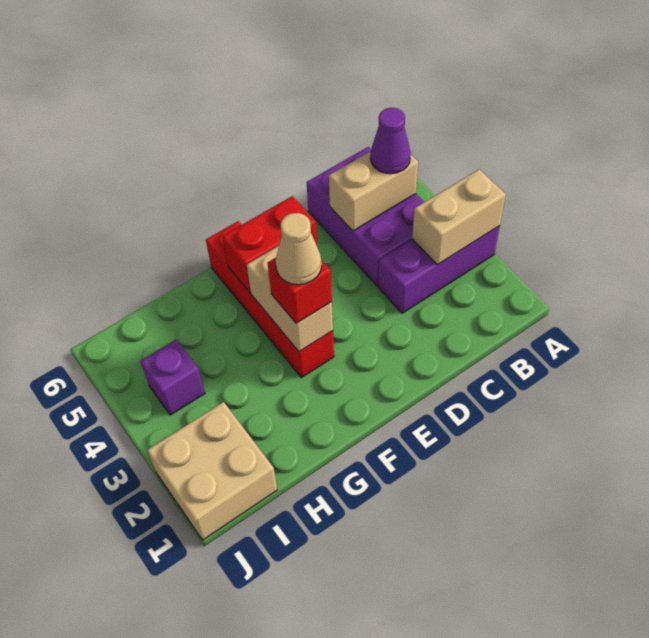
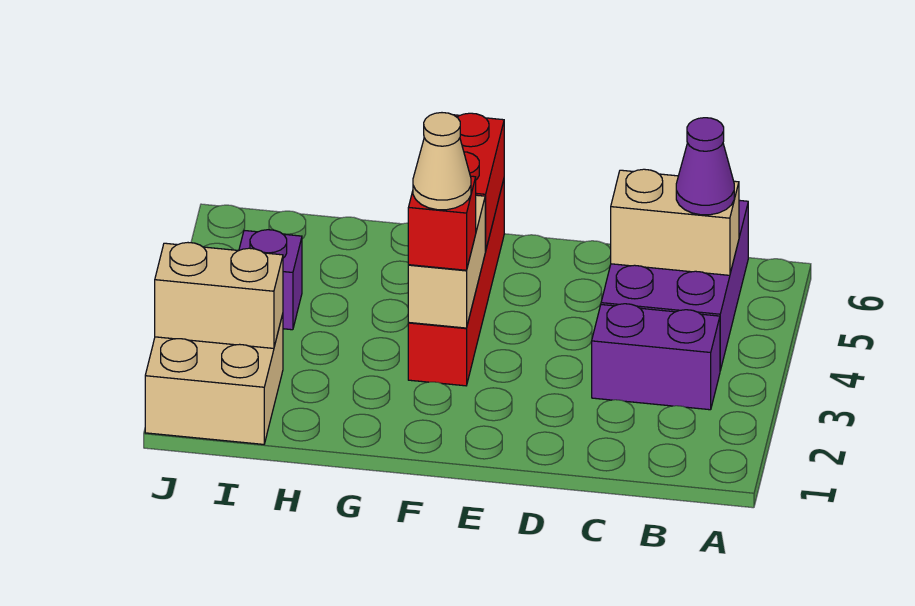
purple 1x3 brick [378,226,500,313] -> purple 1x2 brick [592,304,720,410]
tan 1x2 brick [412,169,506,265] -> tan 1x2 brick moved to [155,243,283,348]
red 1x2 brick [222,196,317,292] -> red 1x2 brick turned to [454,113,504,251]

